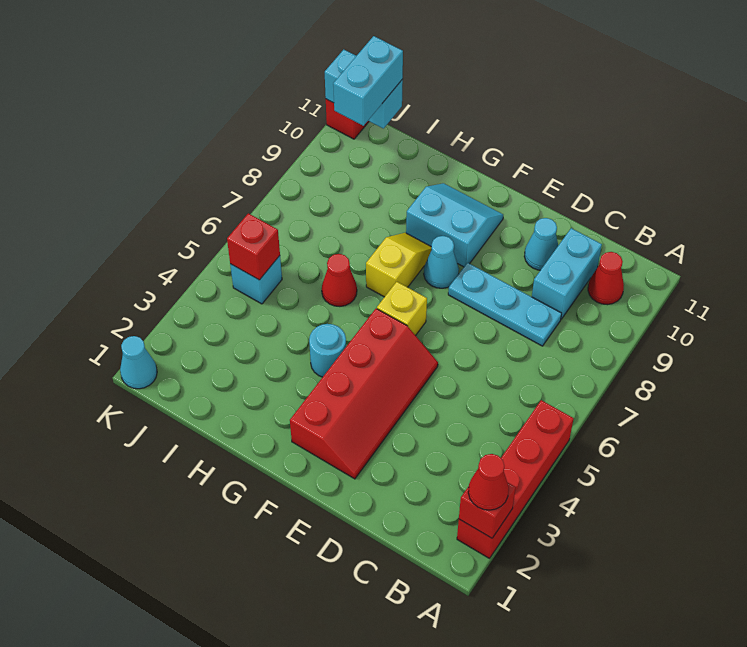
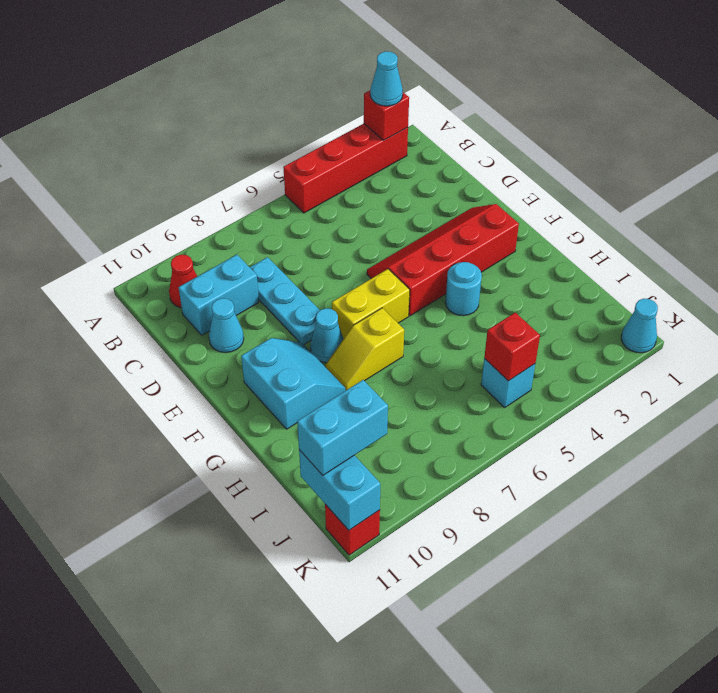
red 1x1 cone [468,454,509,510] -> cyan 1x1 cone [370,51,403,106]
yellow 1x1 brick [377,282,427,335] -> yellow 1x2 brick [332,269,410,338]
cyan 2x2 slope [406,183,503,267] -> cyan 2x2 slope turned to [241,338,345,429]
red 1x1 cone [322,254,357,306] -> none

